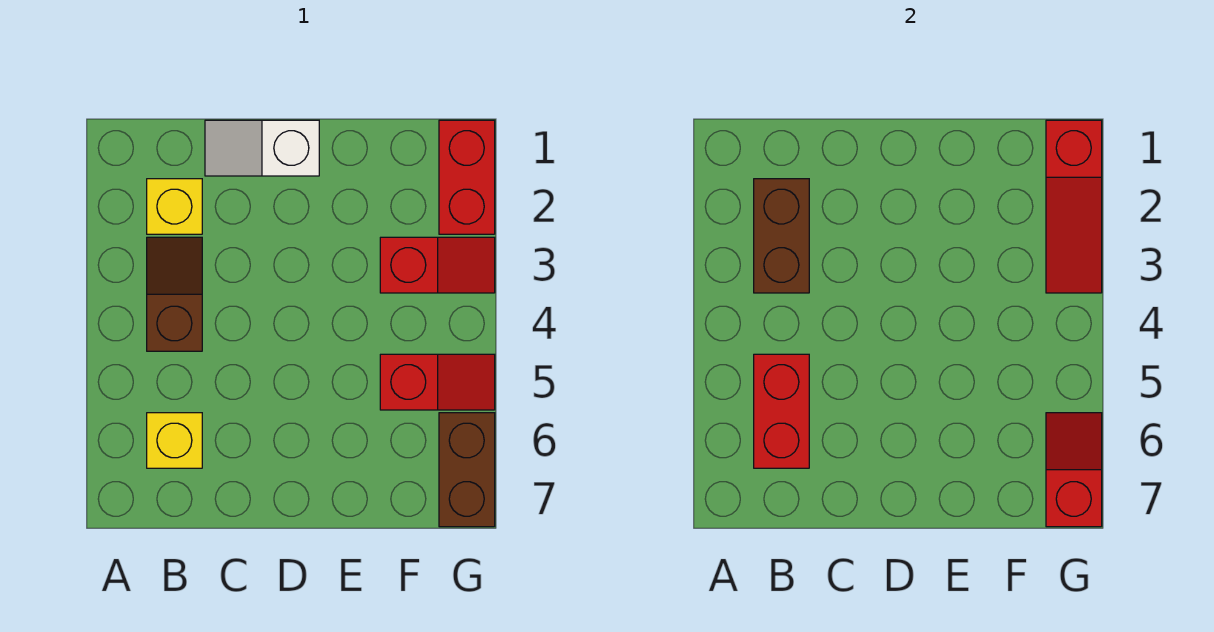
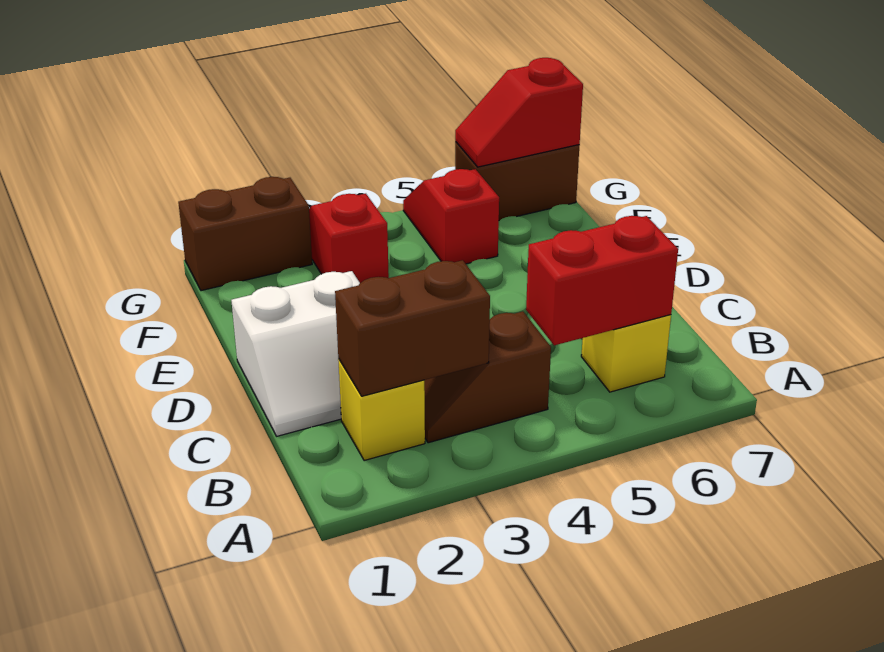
white 1x2 slope [205,120,319,176] -> white 2x2 slope [231,271,360,436]
red 1x2 brick [439,120,495,234] -> brown 1x2 brick [178,177,312,291]
red 1x3 slope [1046,120,1102,293] -> none

